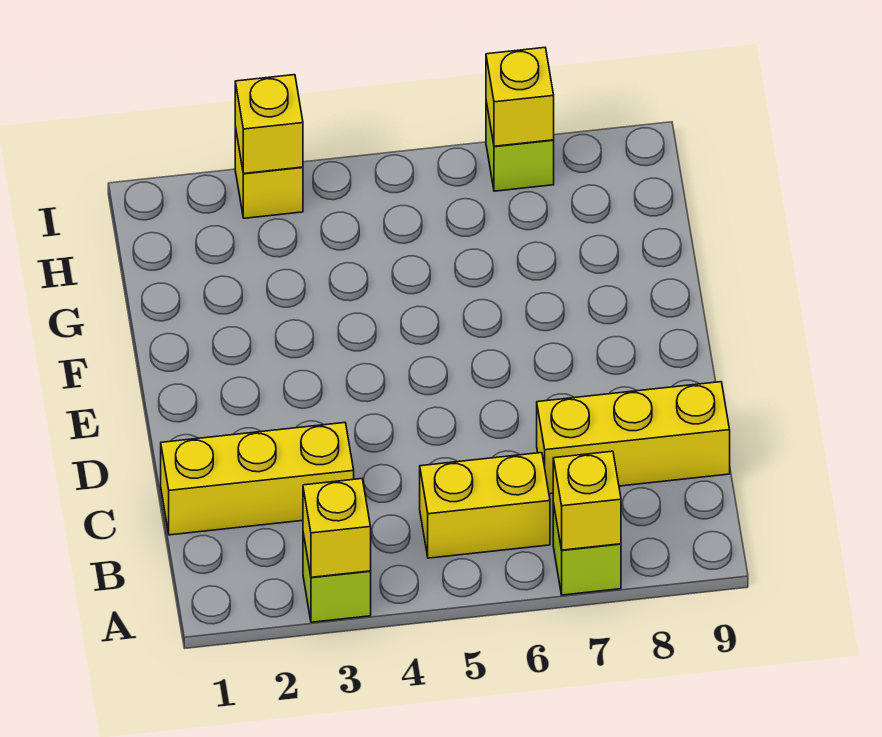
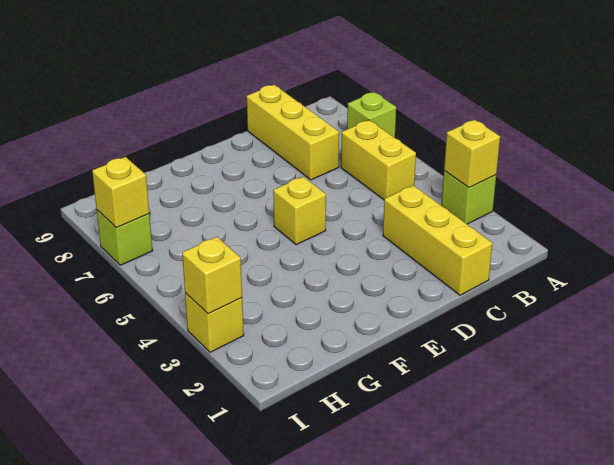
yellow 1x1 brick [553,451,621,550] -> yellow 1x1 brick moved to [273,177,326,245]

